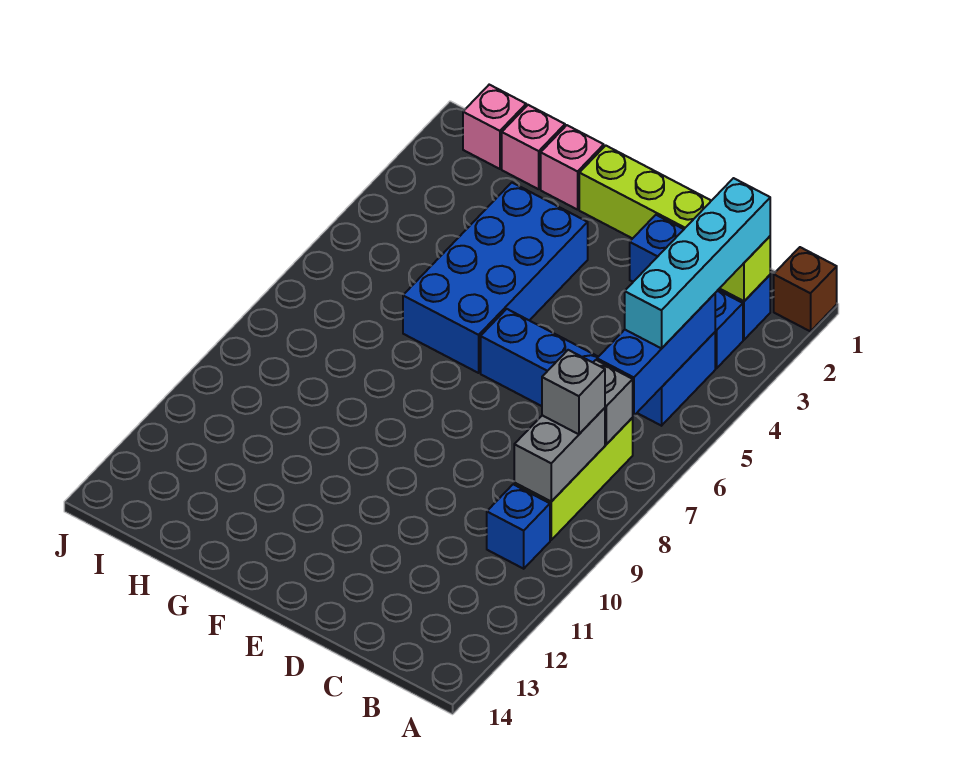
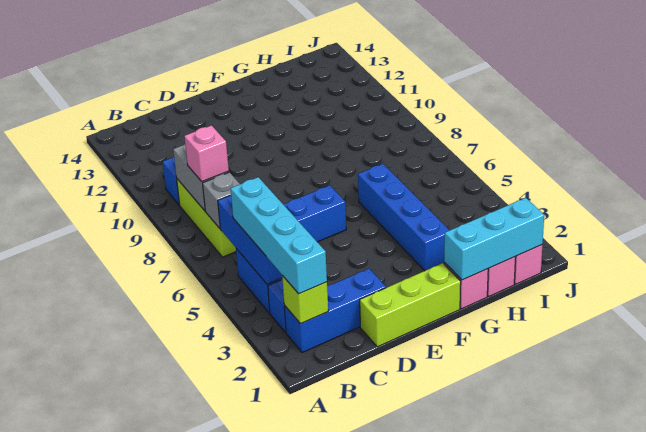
brown 1x1 brick [774,247,837,331] -> none
grey 1x1 brick [542,350,605,434] -> pink 1x1 brick [184,125,229,182]
blue 2x4 brick [403,183,588,373] -> blue 1x4 brick [358,164,449,271]
none -> cyan 1x3 brick [444,198,544,280]

